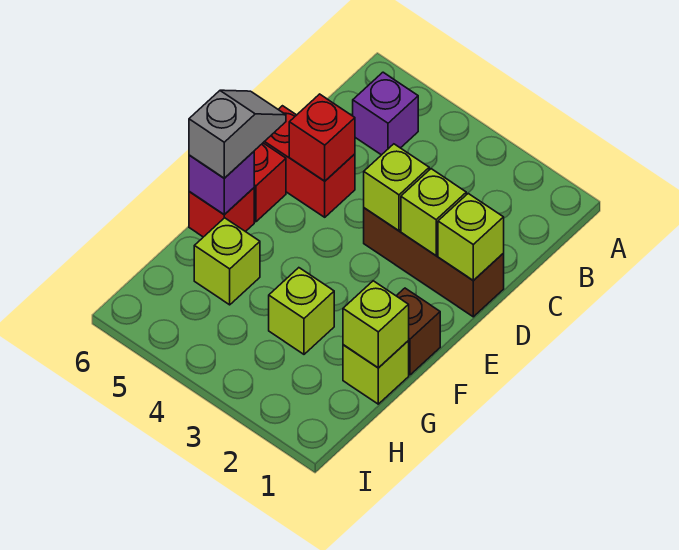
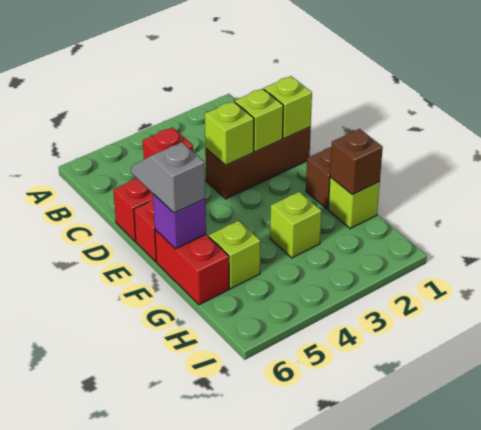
purple 1x1 brick [353,72,418,155] -> none
red 1x1 brick [189,188,254,237] -> red 1x2 brick [155,230,229,305]
lime 1x1 brick [343,281,409,368] -> brown 1x1 brick [330,129,383,195]

